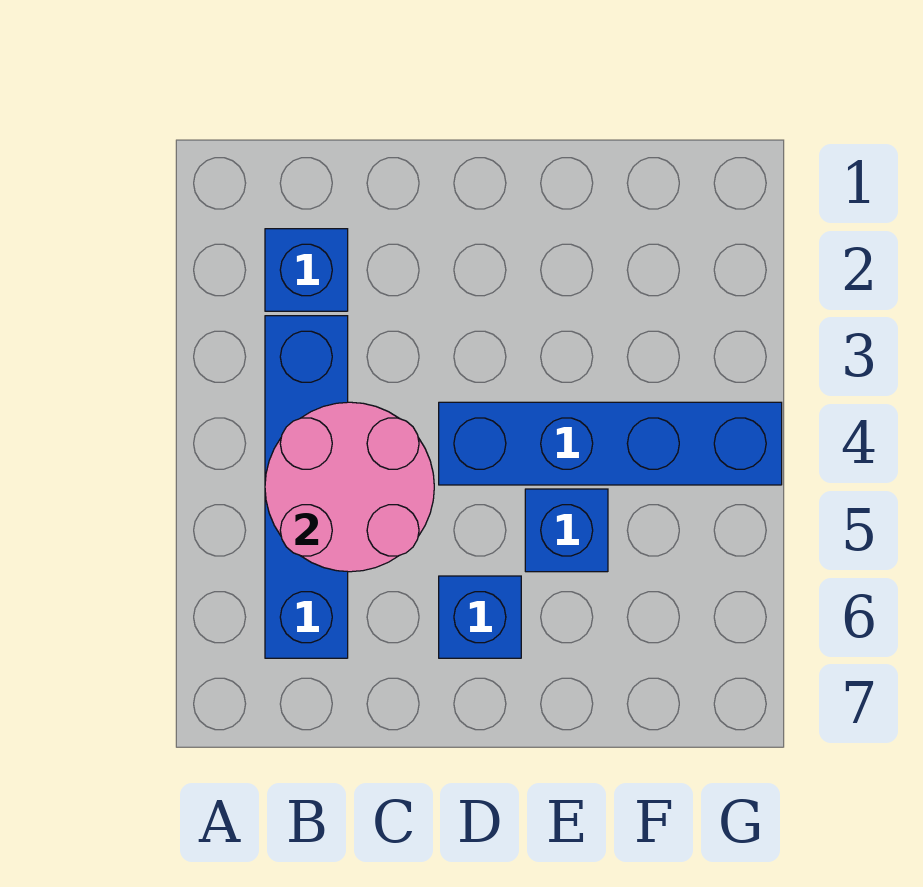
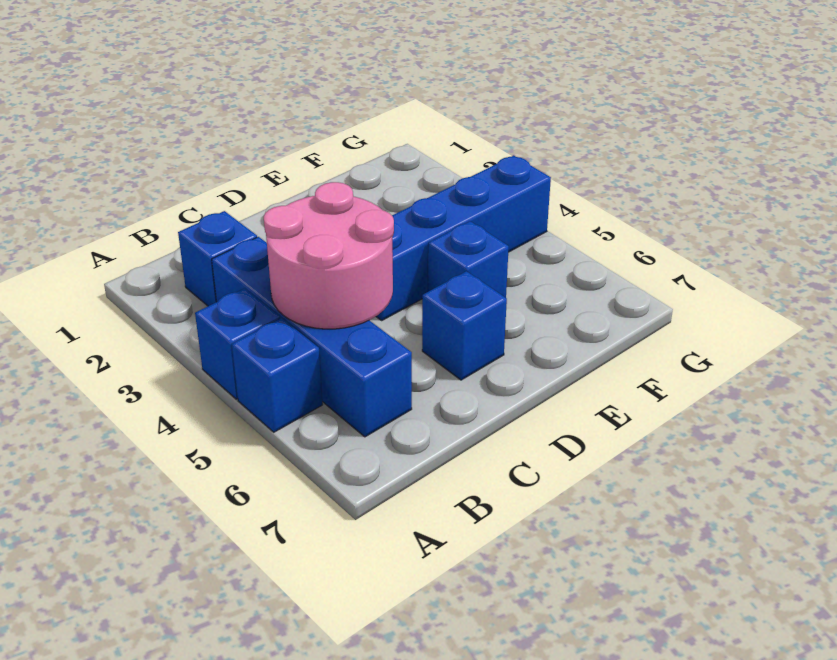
none -> blue 1x1 brick [195,288,280,399]
none -> blue 1x1 brick [232,318,322,432]

